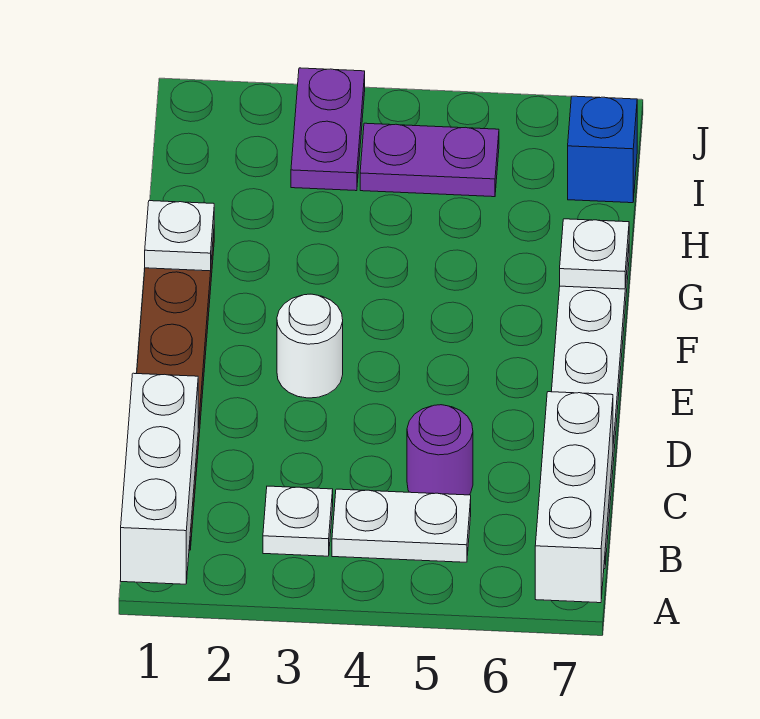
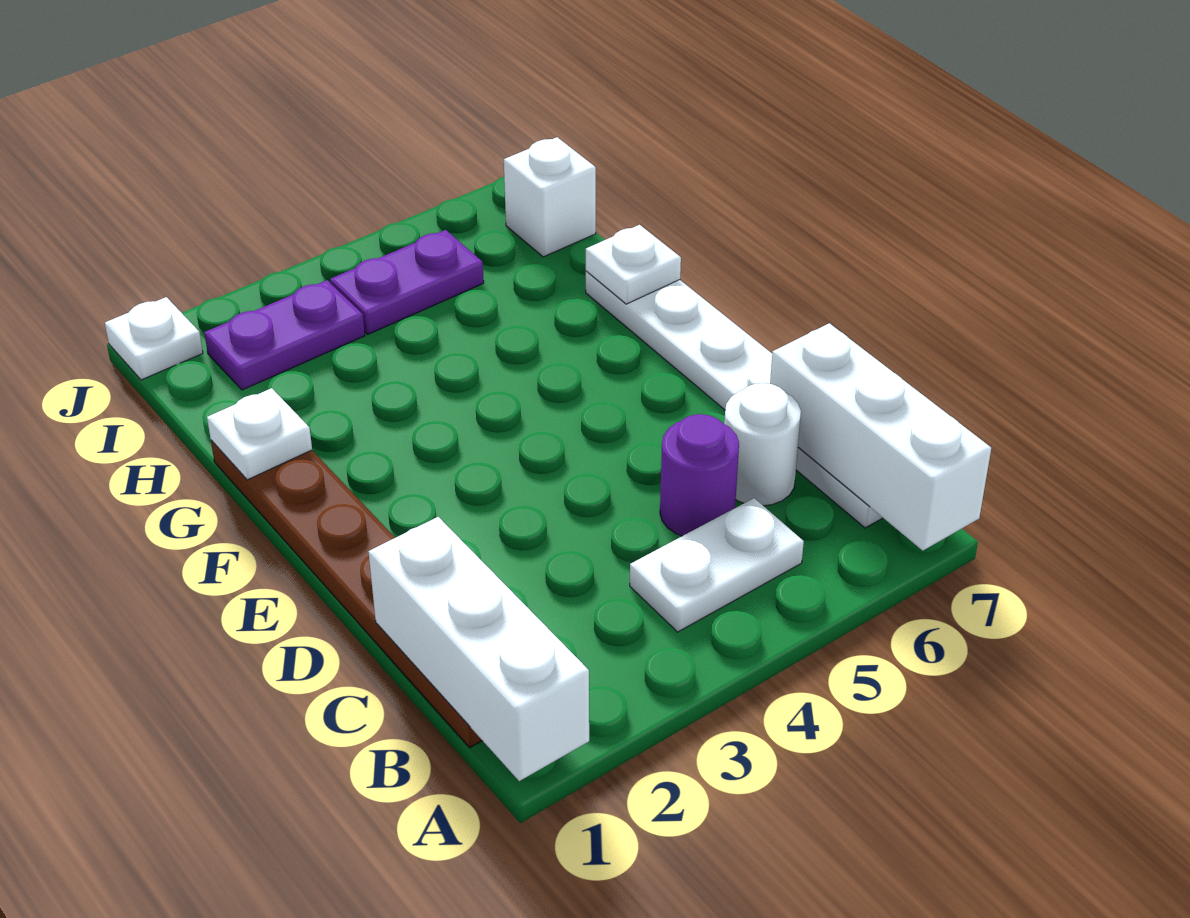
white 1x1 plate [263,486,333,556] -> white 1x1 plate moved to [105,297,203,380]
white 1x1 round brick [277,294,343,398] -> white 1x1 round brick moved to [724,383,801,506]
purple 1x2 plate [291,68,365,191] -> purple 1x2 plate turned to [204,280,365,390]
blue 1x1 brick [568,96,637,203] -> white 1x1 brick [504,137,596,257]

